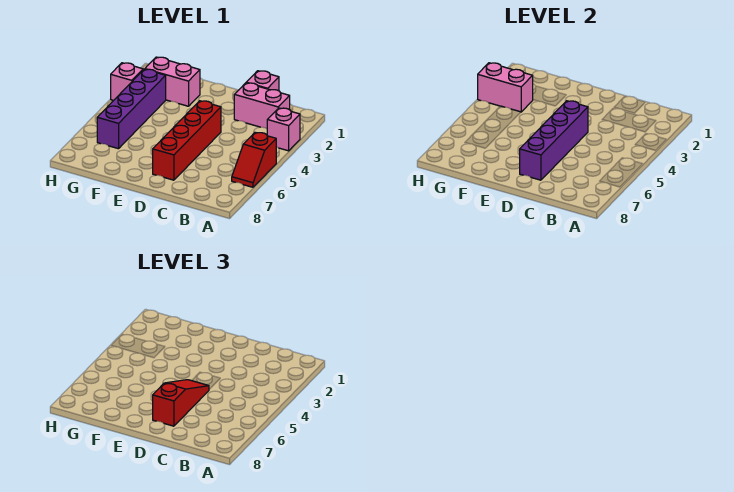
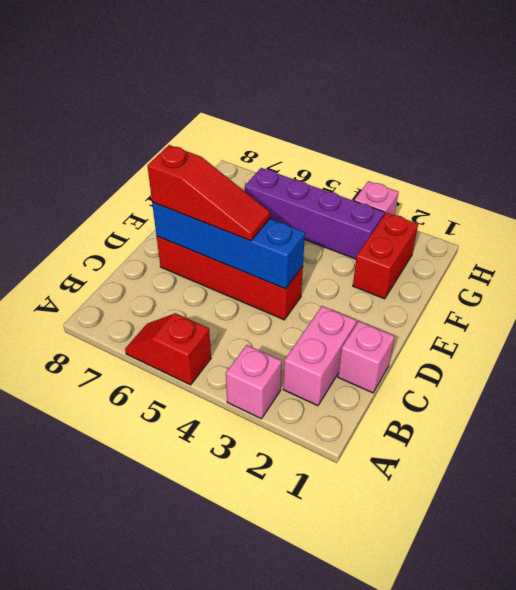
purple 1x4 brick [520,101,588,180] -> blue 1x4 brick [152,202,305,289]
pink 1x2 brick [145,57,200,106] -> red 1x2 brick [353,213,418,299]
pink 1x2 brick [478,63,533,112] -> none

